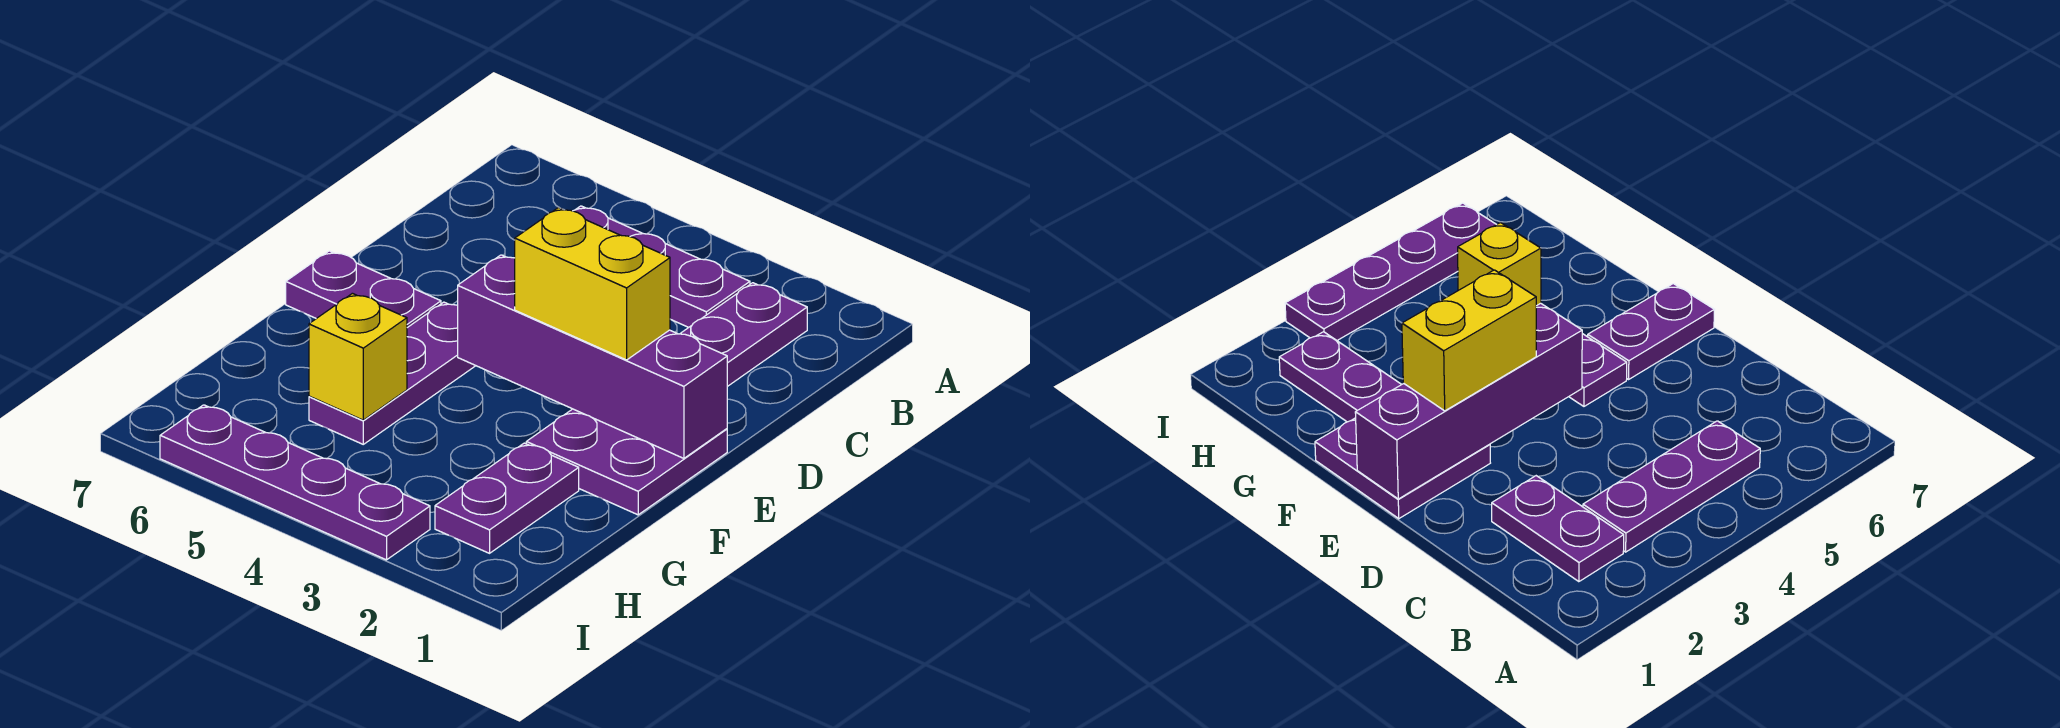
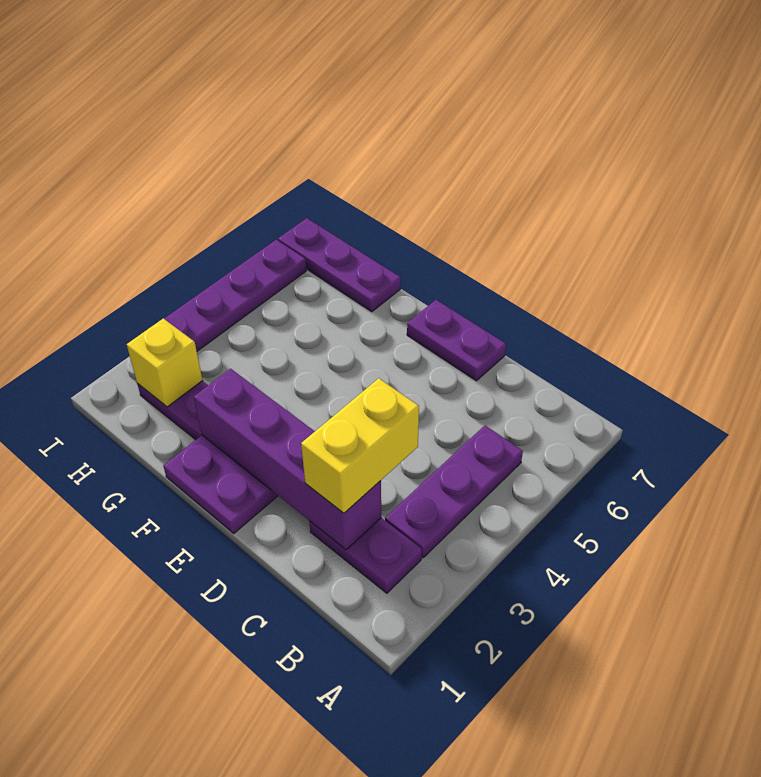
purple 1x4 brick [458,255,727,458] -> purple 1x4 brick turned to [194,369,381,550]
yellow 1x2 brick [515,208,670,360] -> yellow 1x2 brick moved to [301,378,419,513]
purple 1x3 plate [309,302,476,444] -> purple 1x3 plate moved to [278,218,400,312]
purple 1x2 plate [286,251,441,328] -> purple 1x2 plate turned to [407,300,506,381]
yellow 1x1 brick [309,293,407,420] -> yellow 1x1 brick moved to [127,318,203,407]

